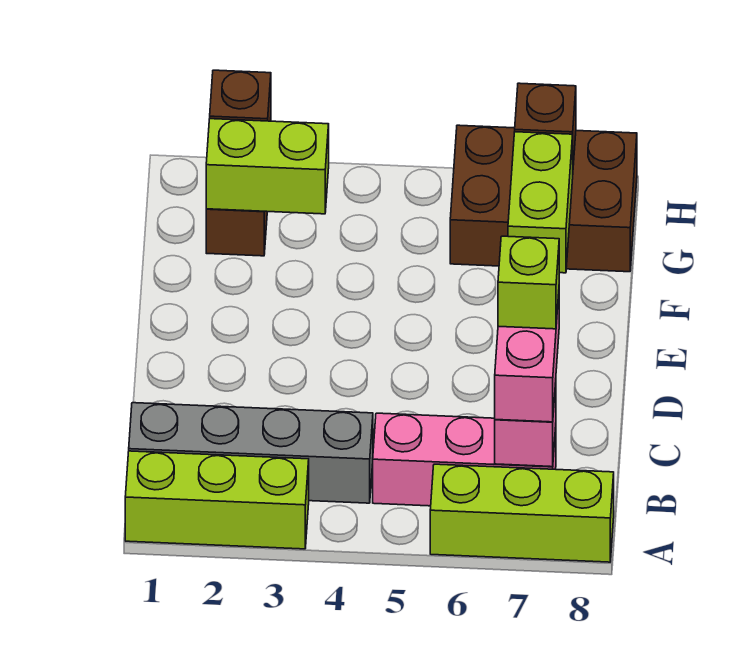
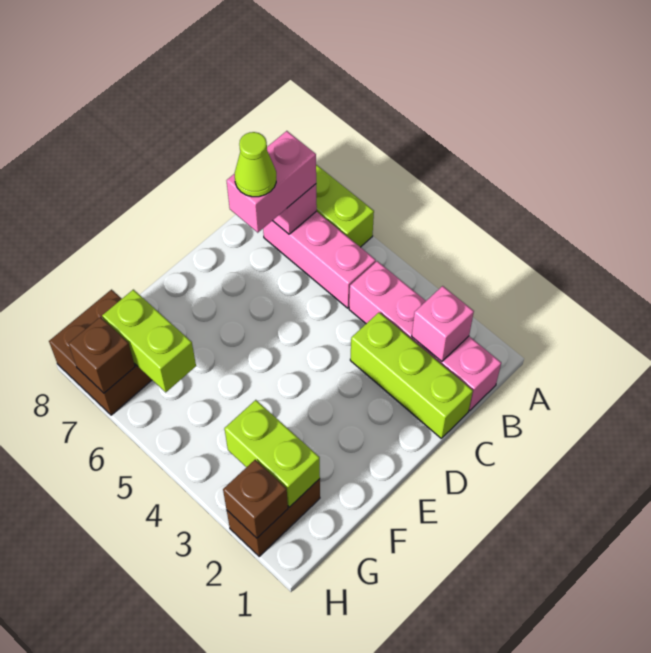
lime 1x3 brick [125,451,309,549] -> lime 1x3 brick moved to [350,312,473,438]
grey 1x4 brick [129,403,373,503] -> pink 1x4 brick [349,261,501,411]
none -> pink 1x1 brick [412,286,474,361]
lime 1x1 brick [498,236,559,329] -> lime 1x1 cone [235,132,276,197]
lime 1x2 brick [508,132,573,273] -> lime 1x2 brick turned to [102,290,196,392]
brown 2x3 brick [450,125,637,272] -> brown 2x2 brick [49,290,152,415]

